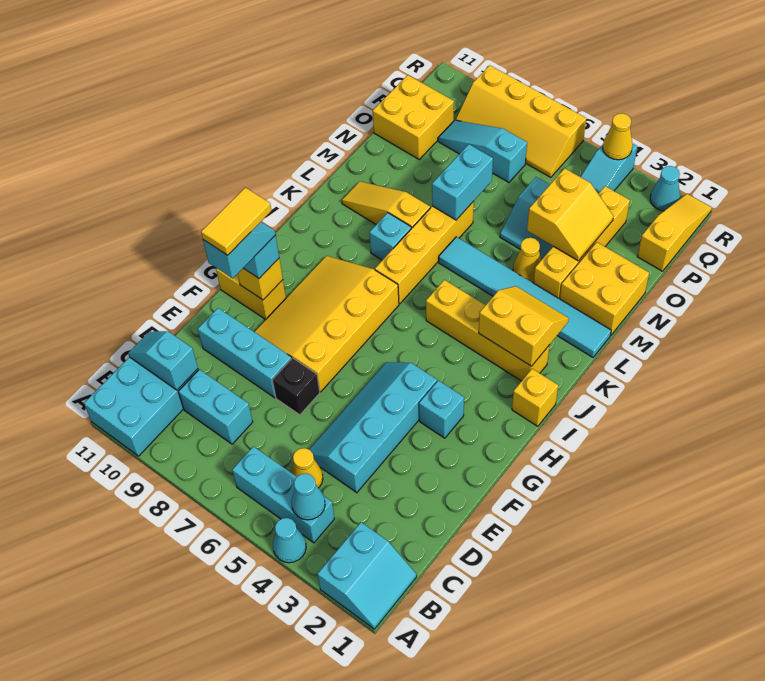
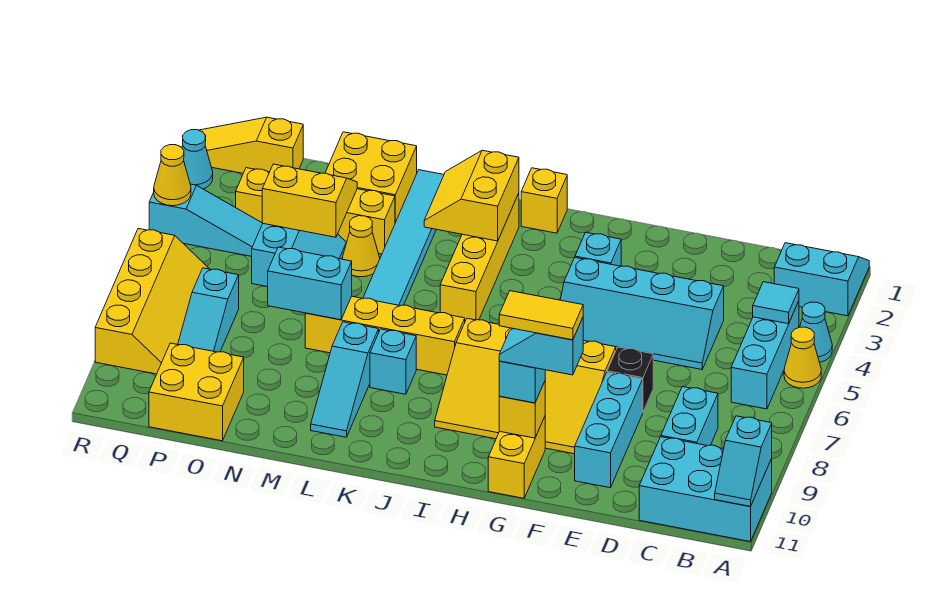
cyan 1x1 cone [291,473,325,520] -> cyan 1x1 tile [753,282,799,324]
yellow 1x1 cone [291,448,323,488] -> yellow 1x1 cone moved to [784,327,821,388]
cyan 1x2 slope [128,331,198,390] -> cyan 1x2 slope moved to [715,416,772,506]
yellow 1x3 slope [342,181,430,229] -> cyan 1x3 slope [311,322,379,437]

